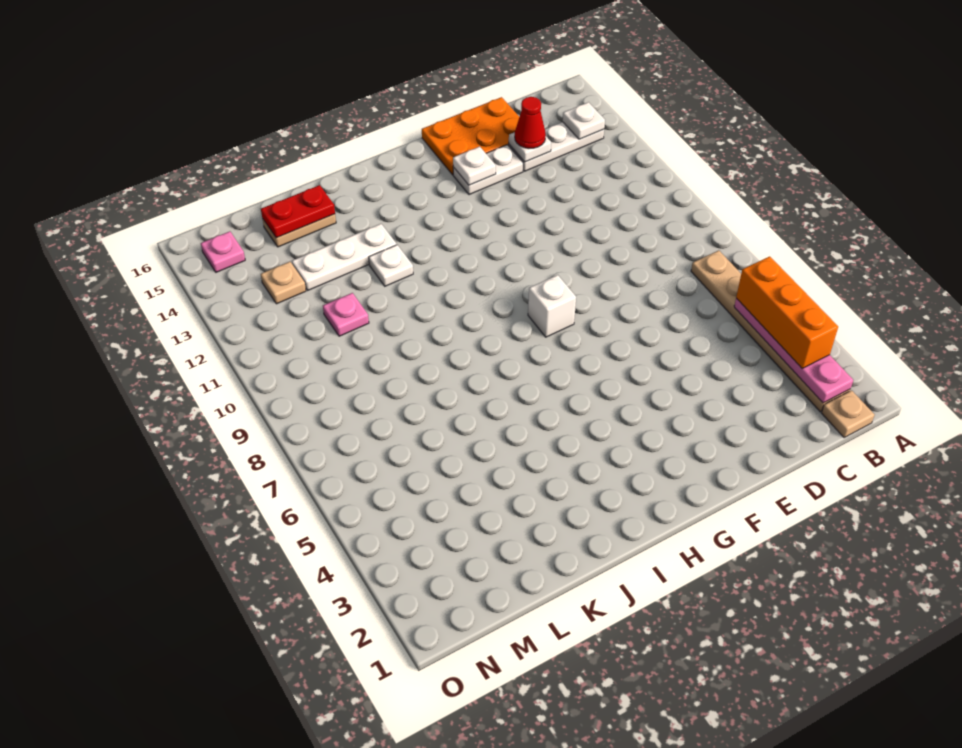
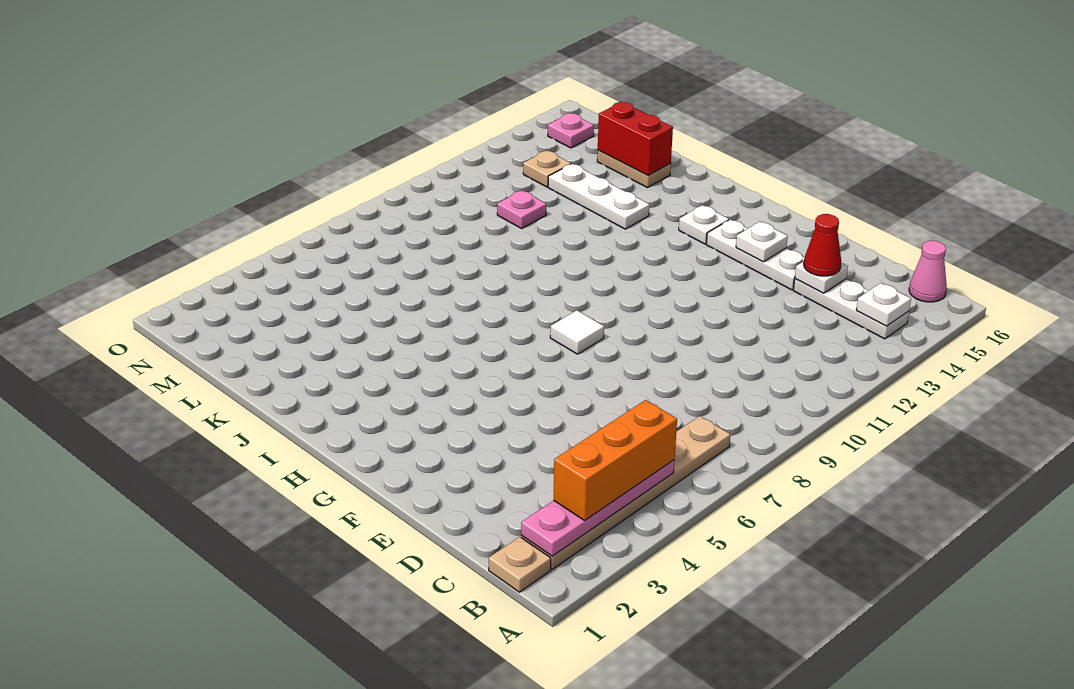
none -> pink 1x1 cone [909,241,947,302]
orange 2x3 plate [422,97,519,175] -> none
white 1x2 plate [453,145,523,195] -> white 1x3 plate [706,219,804,290]
white 1x1 brick [528,275,576,337] -> white 1x1 tile [550,310,604,354]
white 1x1 plate [369,245,413,286] -> white 1x1 plate moved to [679,205,729,244]
red 1x2 plate [261,185,335,238] -> red 1x2 brick [598,102,673,176]

